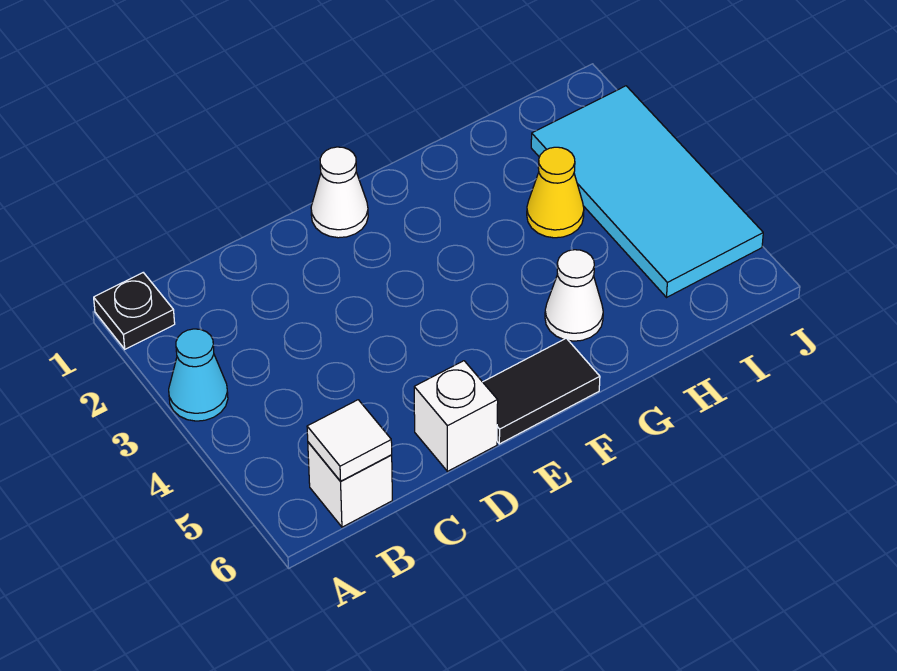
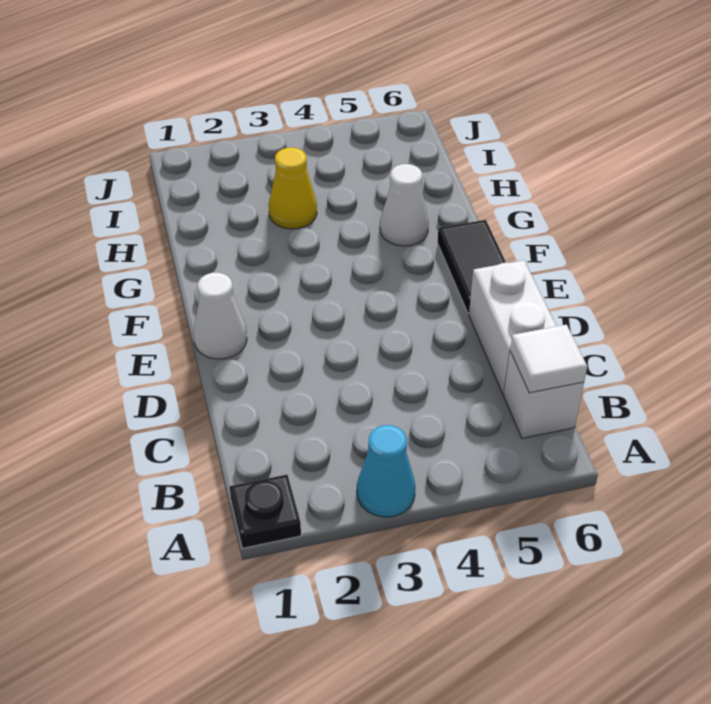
white 1x1 brick [414,361,498,471] -> white 1x2 brick [469,260,556,394]
cyan 2x4 tile [531,86,763,297] -> none

